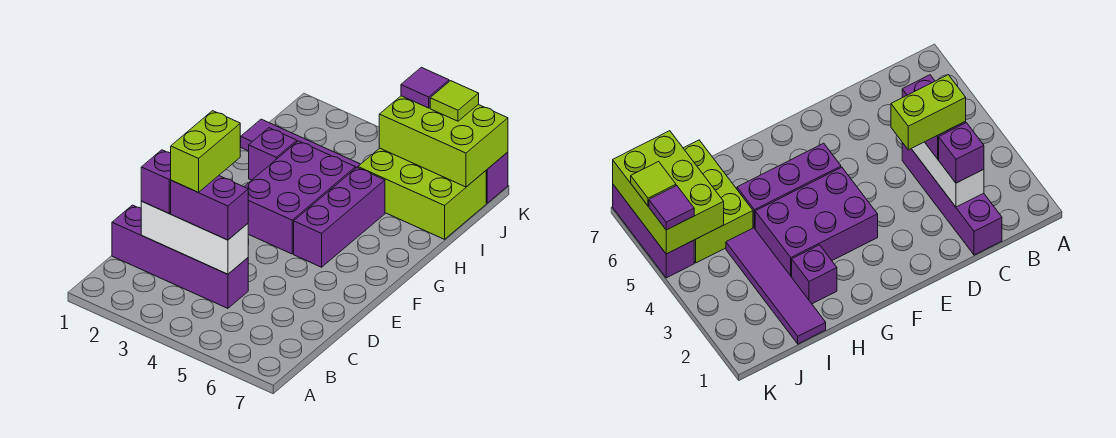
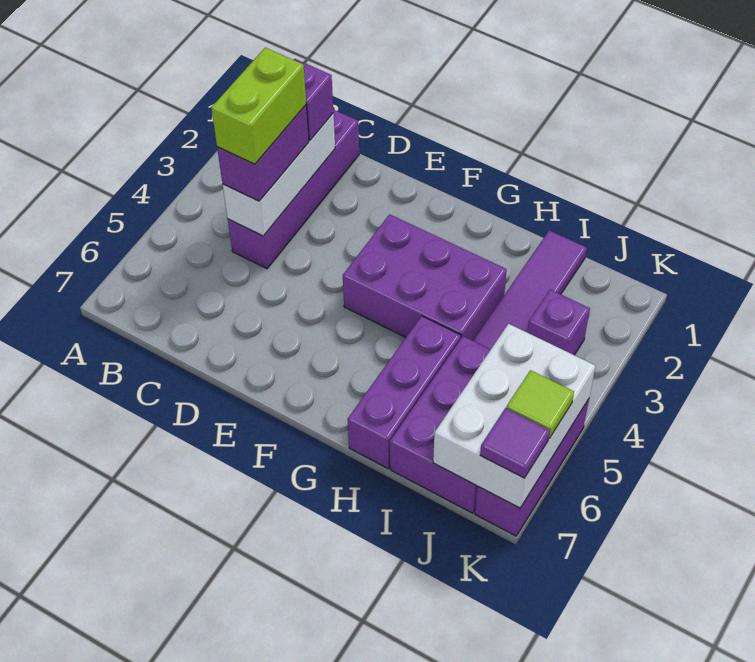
lime 1x2 brick [171,111,240,192] -> lime 1x2 brick turned to [211,48,306,164]
purple 1x3 brick [294,168,385,267] -> purple 1x3 brick turned to [348,316,461,468]
purple 1x1 brick [249,128,297,180] -> purple 1x1 brick moved to [527,290,590,355]
lime 2x3 brick [358,148,486,239] -> purple 2x3 brick [390,336,491,513]
lime 2x3 brick [379,96,508,187] -> white 2x3 brick [433,324,595,508]
purple 1x1 tile [401,67,449,108] -> purple 1x1 tile moved to [480,408,550,478]

